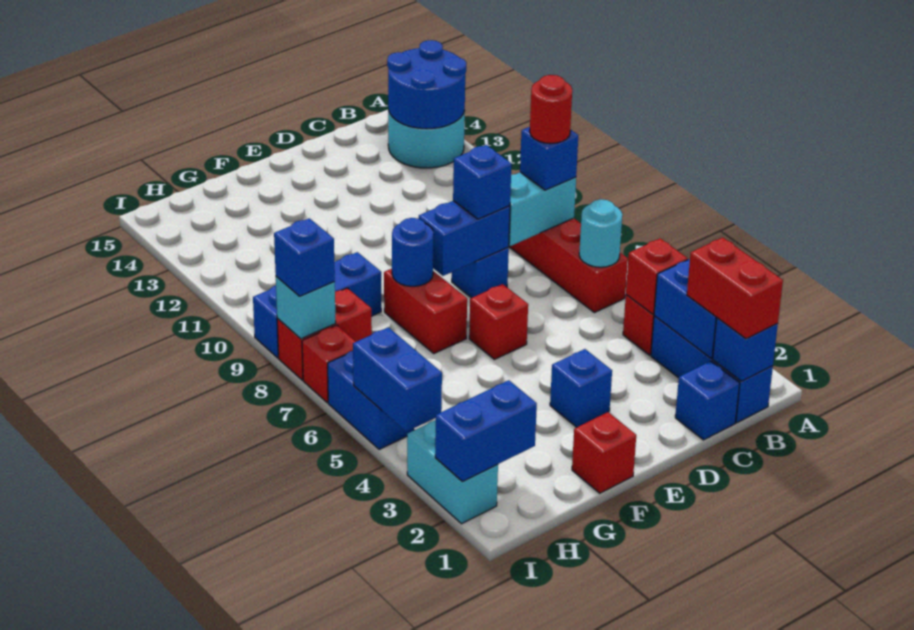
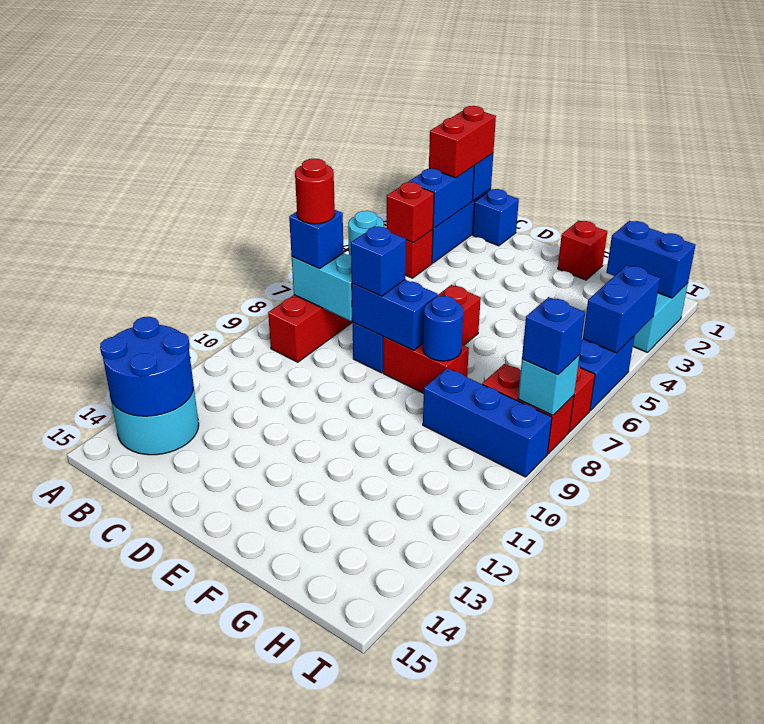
blue 1x1 brick [550,349,612,427] -> none
red 1x2 brick [384,269,467,353] -> red 1x2 brick turned to [383,337,469,393]

